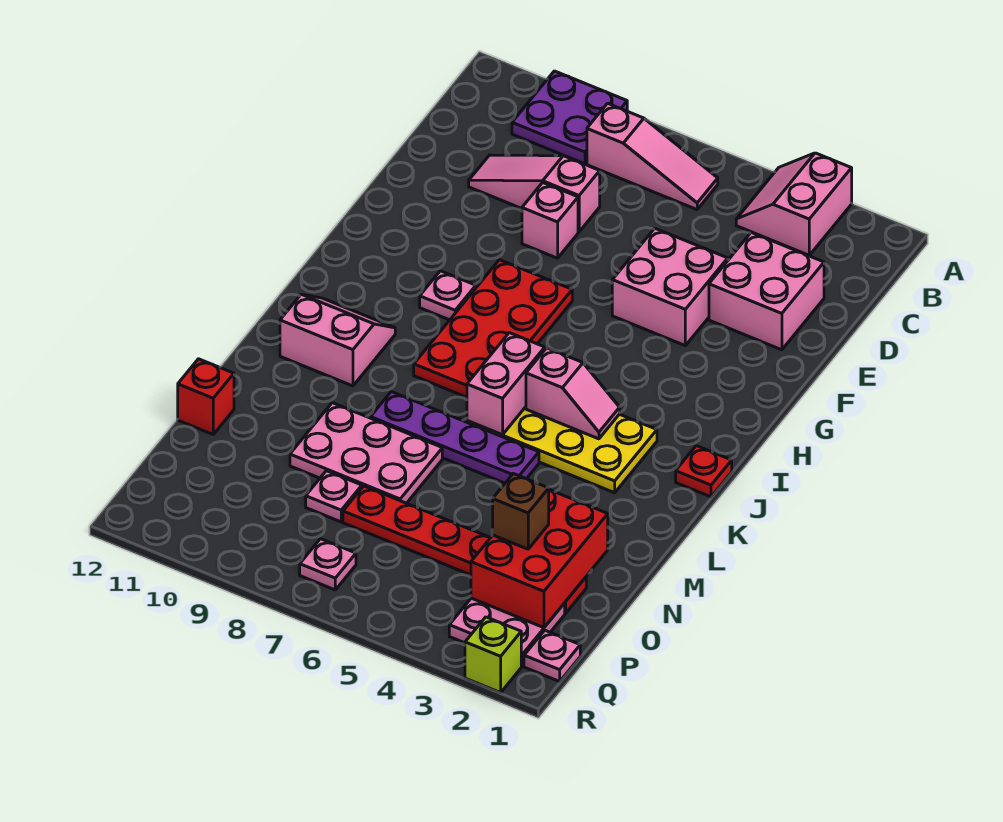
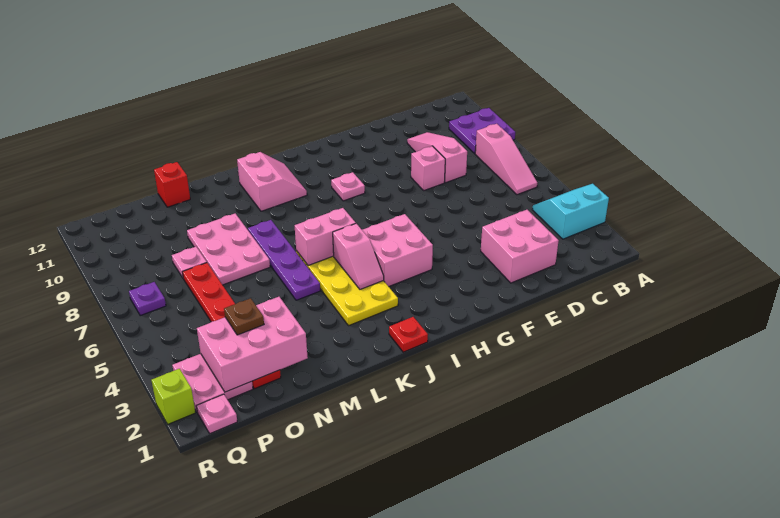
pink 2x2 slope [736,153,852,255] -> cyan 2x2 slope [532,184,609,239]
pink 2x2 brick [612,229,728,345] -> pink 2x2 brick moved to [362,214,433,287]
red 2x4 plate [414,260,572,397] -> none
red 2x3 brick [471,490,608,628] -> pink 2x3 brick [197,297,308,392]
brown 1x1 brick [493,474,549,549] -> brown 1x1 plate [224,298,264,335]
pink 1x1 plate [300,539,356,590] -> purple 1x1 plate [129,282,166,316]

